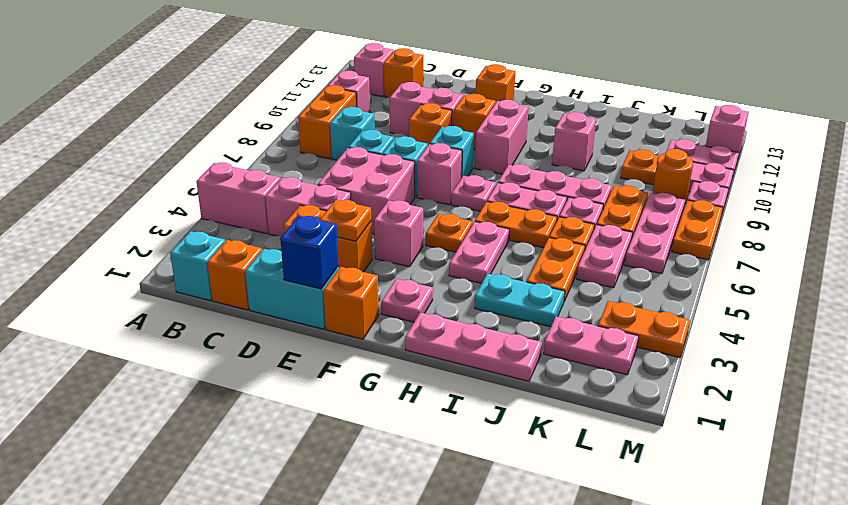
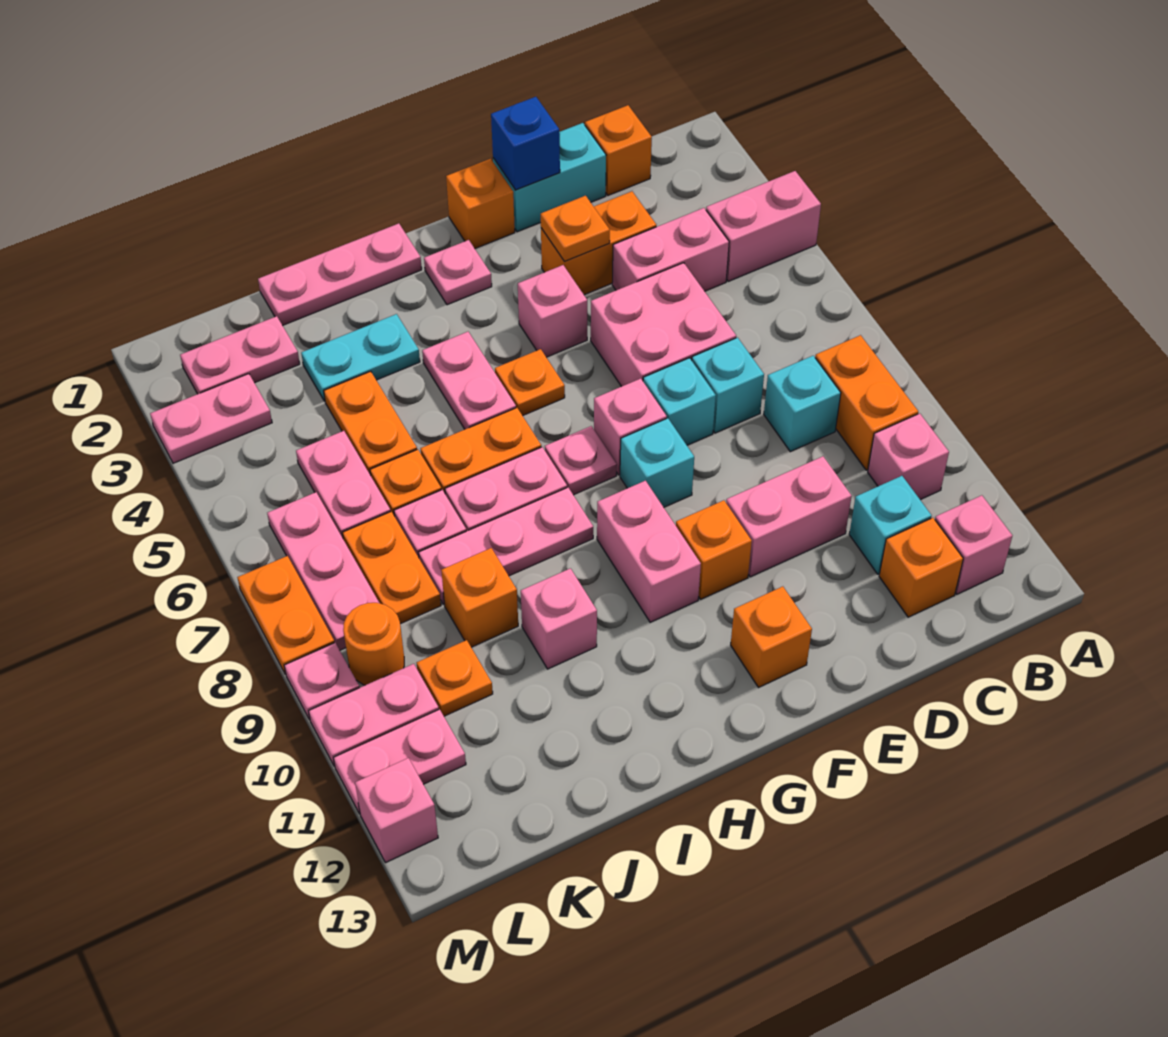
cyan 1x1 brick [170,231,225,301] -> cyan 1x1 brick moved to [849,476,932,574]
orange 1x1 brick [409,103,452,145] -> orange 1x1 brick moved to [441,548,518,647]
orange 1x2 plate [598,301,690,357] -> pink 1x2 plate [150,374,272,463]

